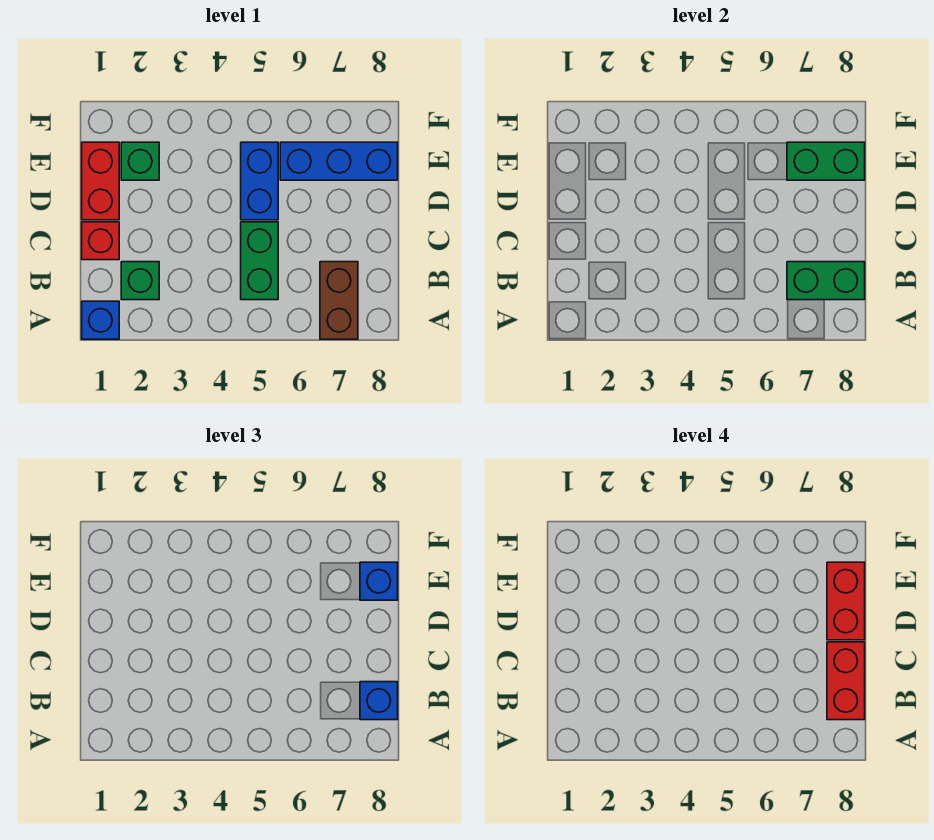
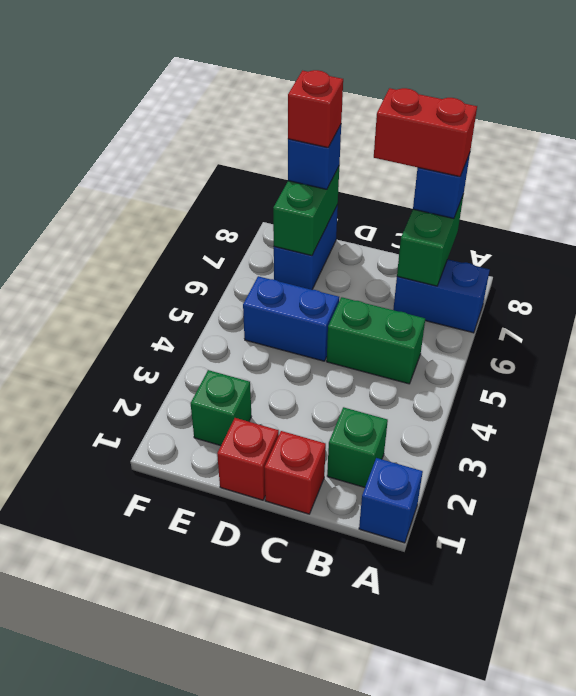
brown 1x2 brick [320,262,358,339] -> blue 1x2 brick [393,259,490,333]
red 1x2 brick [82,142,119,220] -> red 1x1 brick [217,418,279,500]
red 1x2 brick [827,562,865,640] -> red 1x1 brick [288,70,343,148]
blue 1x3 brick [280,142,398,180] -> blue 1x2 brick [274,205,338,290]

